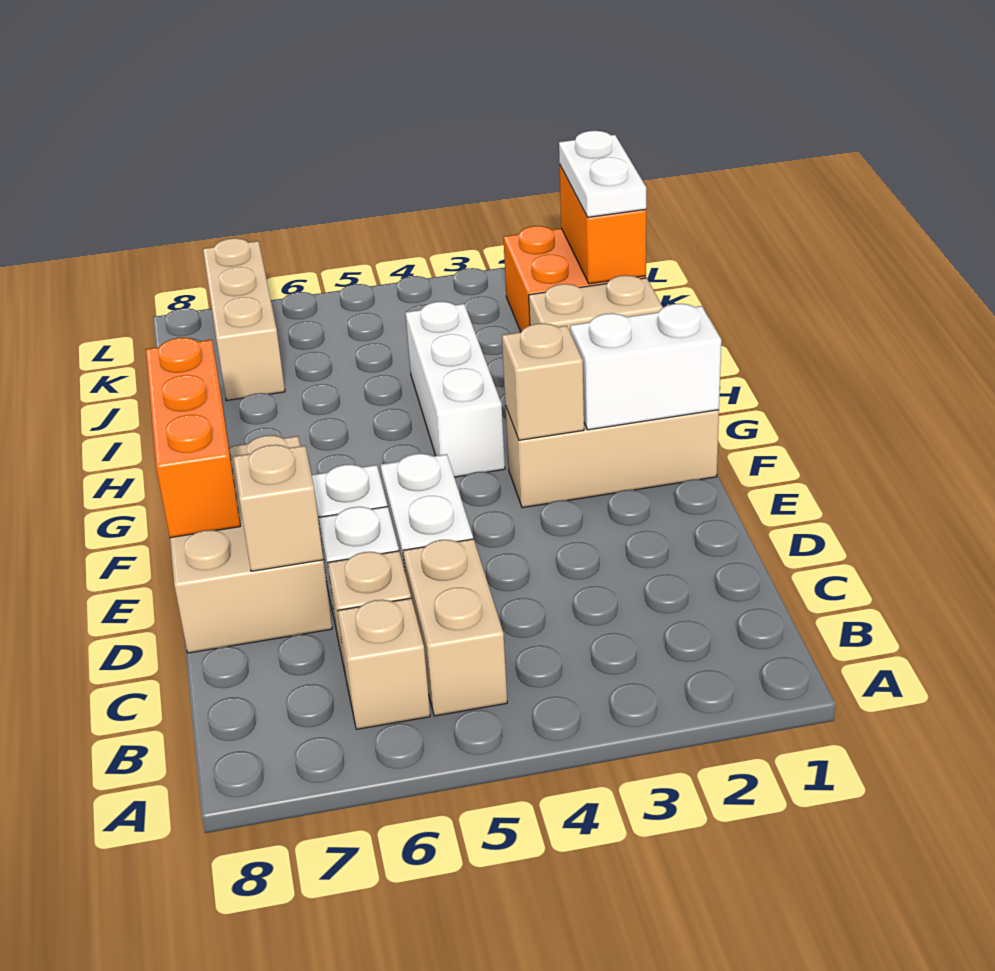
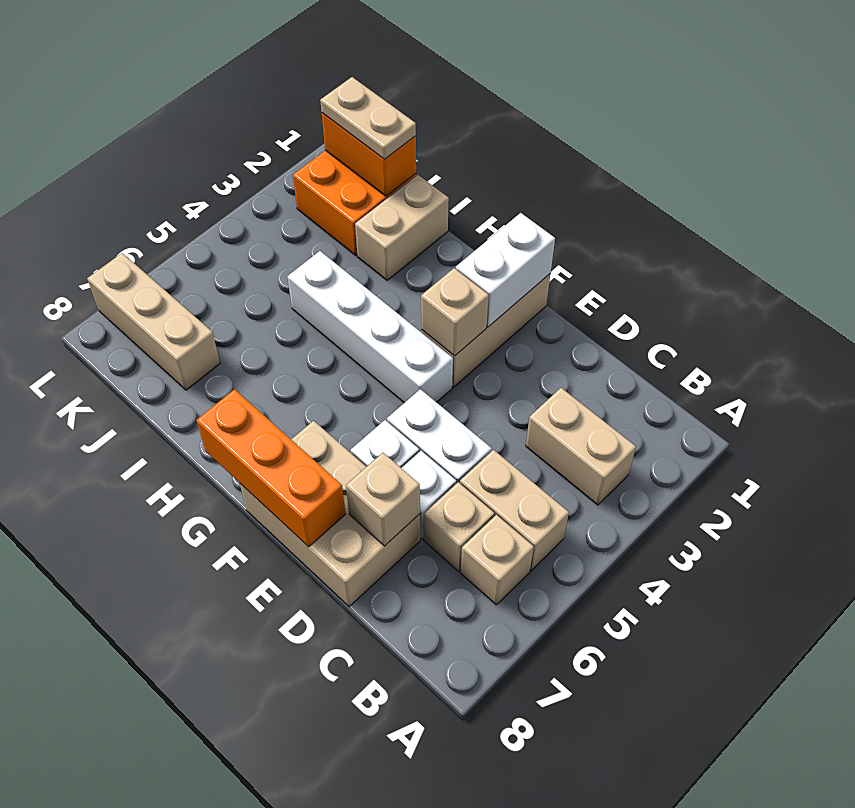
none -> tan 1x2 brick [526,388,636,505]
white 1x3 brick [405,302,505,477] -> white 1x4 brick [287,251,453,403]
white 1x2 plate [559,131,646,217] -> tan 1x2 plate [320,77,416,159]

